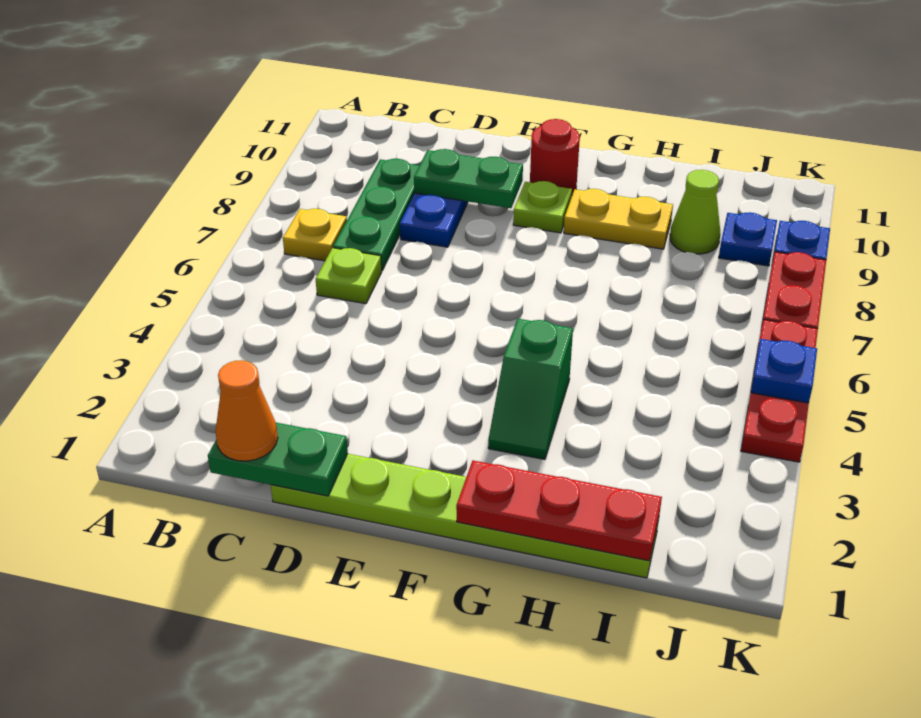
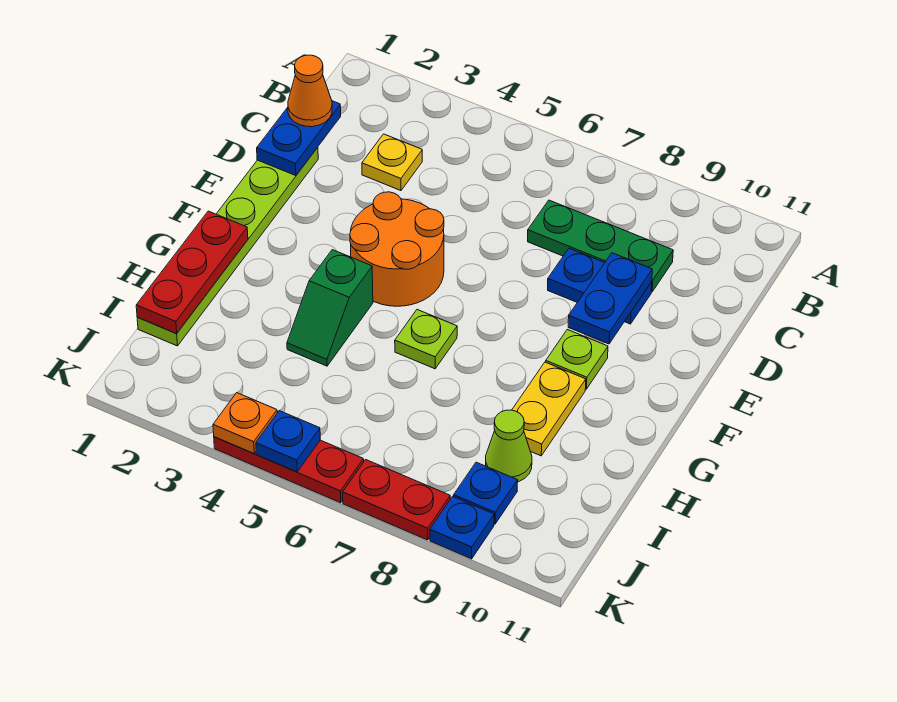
yellow 1x1 plate [283,209,347,261] -> yellow 1x1 plate moved to [362,134,422,191]
green 1x2 plate [208,423,348,496] -> blue 1x2 plate [257,101,341,176]
lime 1x1 plate [316,248,382,304] -> lime 1x1 plate moved to [395,310,457,369]
green 1x2 plate [414,149,523,208] -> blue 1x2 plate [568,253,652,344]
none -> orange 2x2 round brick [350,192,444,306]
red 1x1 round brick [530,119,580,195] -> none
green 1x2 slope [488,319,573,459] -> green 1x2 slope turned to [287,250,373,366]
none -> orange 1x1 plate [213,393,277,454]

